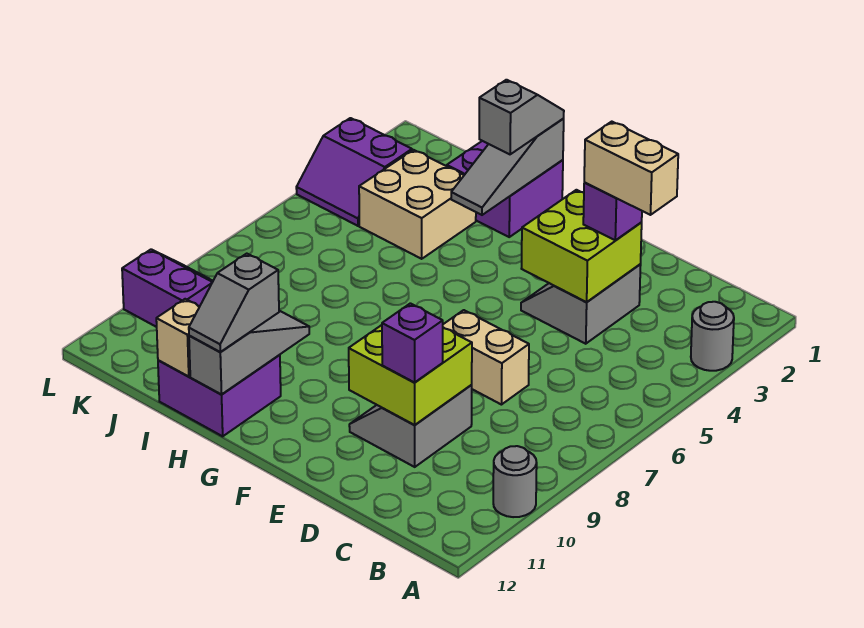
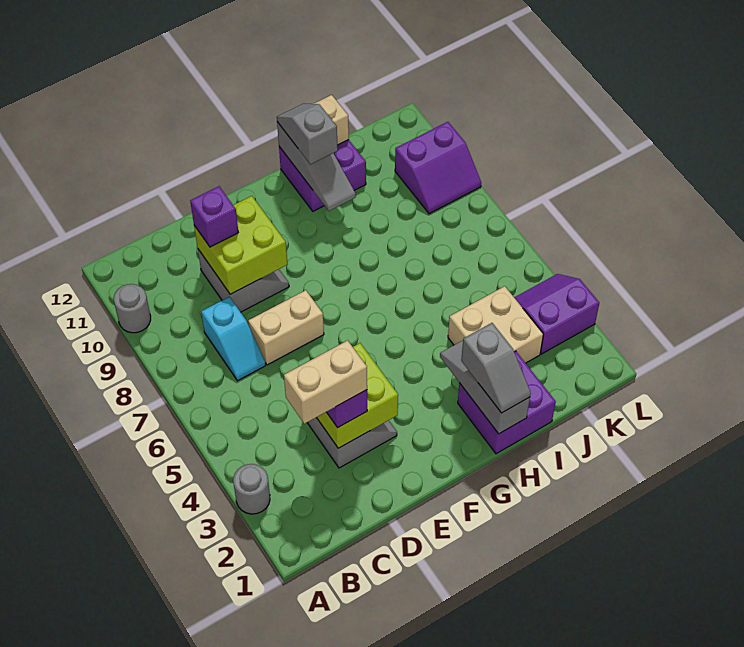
none -> cyan 1x2 slope [201,297,266,381]

